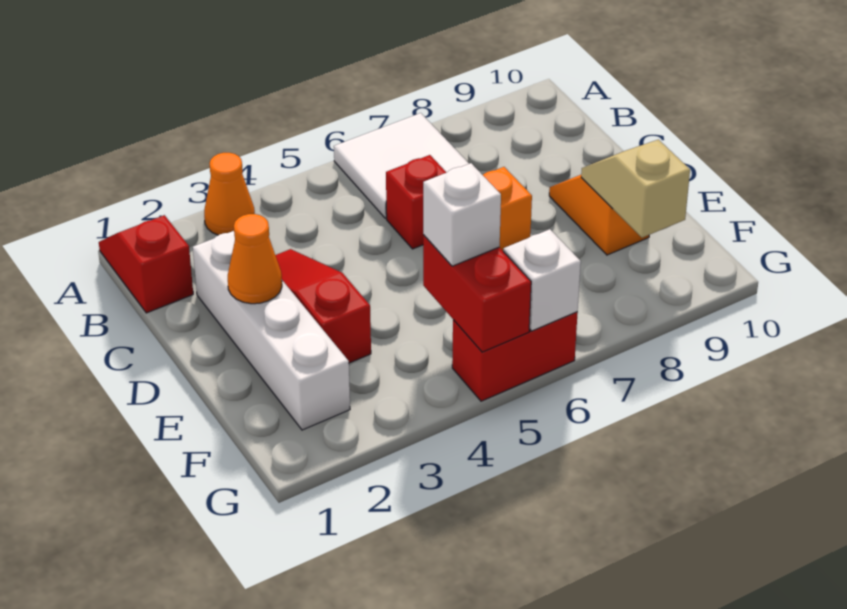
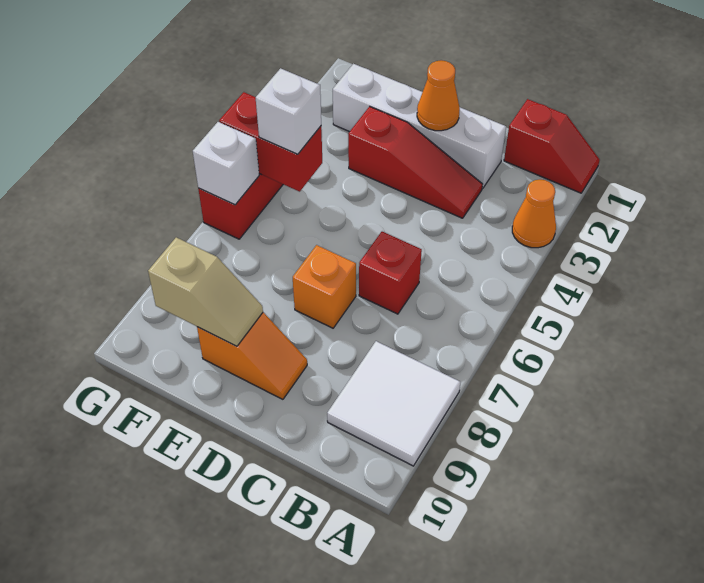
white 2x2 tile [334,113,469,218] -> white 2x2 tile moved to [327,341,460,466]

